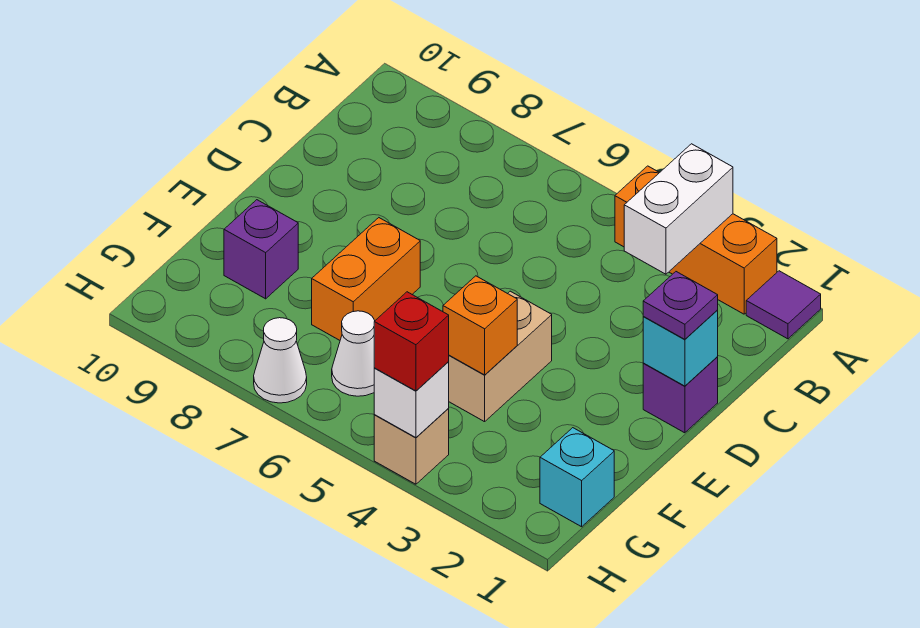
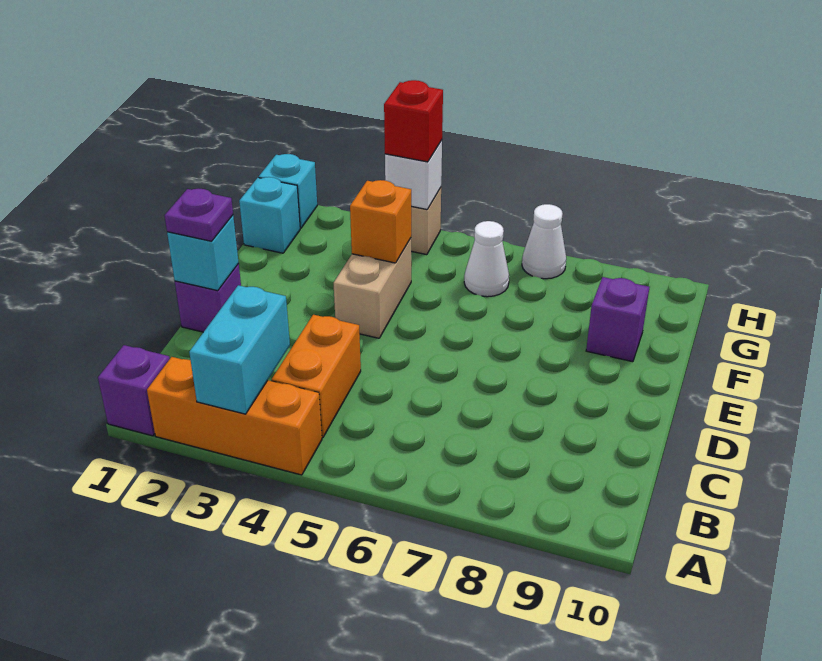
purple 1x1 tile [746,271,821,339] -> purple 1x1 brick [98,345,170,436]
white 1x2 brick [624,144,733,274] -> cyan 1x2 brick [189,285,290,414]
orange 1x2 brick [312,218,420,340] -> orange 1x2 brick moved to [272,315,361,438]
none -> cyan 1x1 brick [259,154,317,228]

